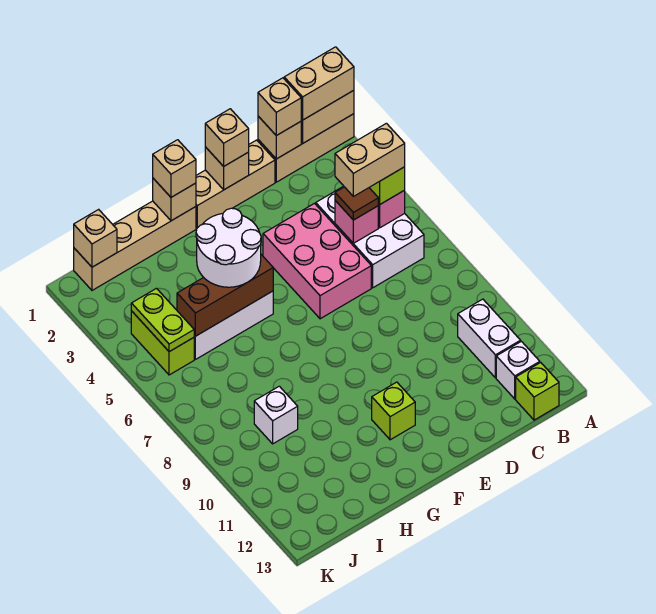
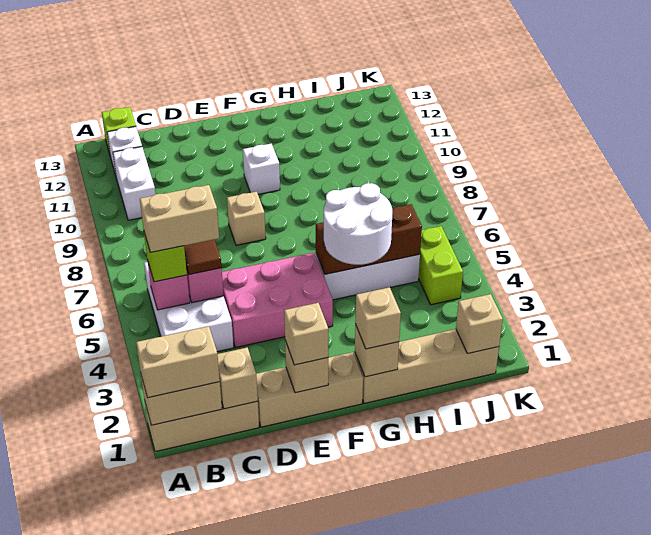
tan 1x1 brick [258,78,301,136] -> tan 1x1 brick moved to [227,192,266,245]
pink 2x3 brick [263,203,371,319] -> pink 2x3 brick turned to [222,253,333,348]
lime 1x1 brick [372,382,415,440] -> none
white 1x1 brick [254,386,298,444] -> white 1x1 brick moved to [243,144,280,194]
lime 1x2 plate [131,288,194,352] -> none

